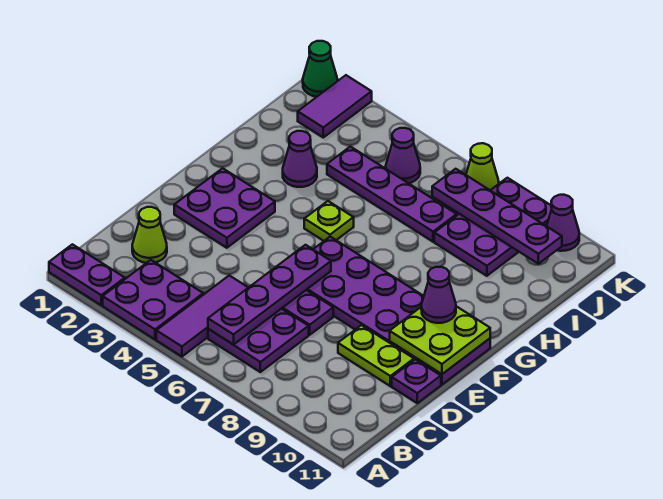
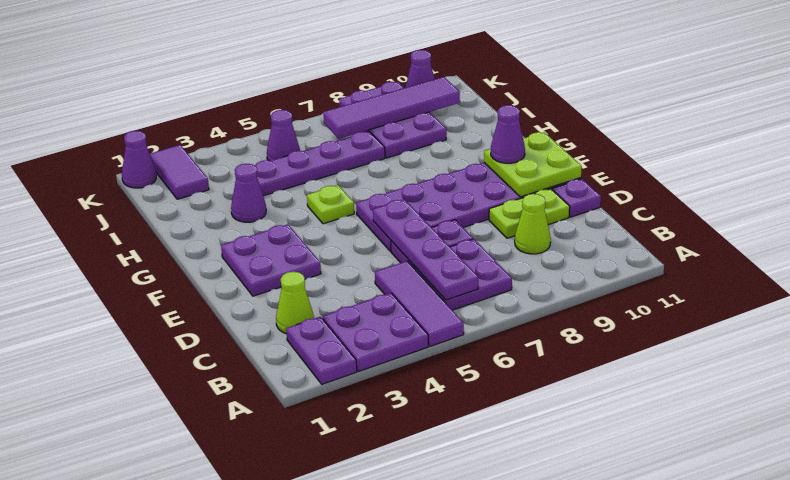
purple 1x2 plate [49,244,125,305] -> purple 1x2 plate turned to [286,317,357,384]
purple 1x4 plate [432,169,562,264] -> purple 1x4 tile [323,77,460,139]
green 1x1 cone [303,41,337,97] -> purple 1x1 cone [122,131,156,188]
lime 1x1 cone [466,143,499,190] -> lime 1x1 cone moved to [515,194,551,254]

